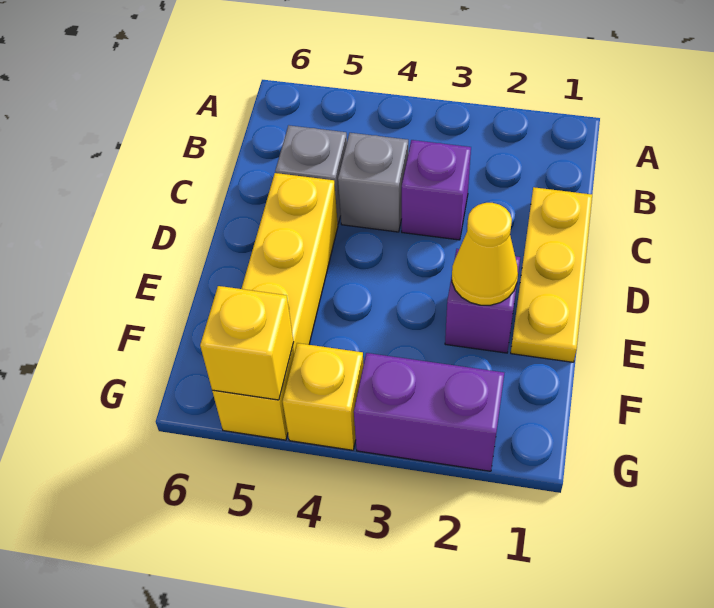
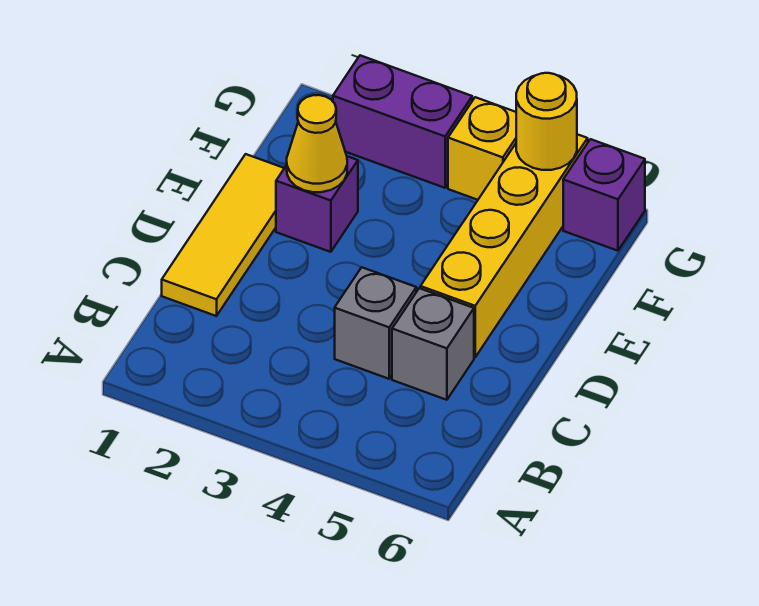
yellow 1x3 plate [511,187,592,362] -> yellow 1x3 tile [162,154,284,316]
purple 1x1 brick [402,140,471,240] -> purple 1x1 brick moved to [563,139,645,251]
yellow 1x1 brick [200,286,294,400] -> yellow 1x1 round brick [516,73,577,170]

